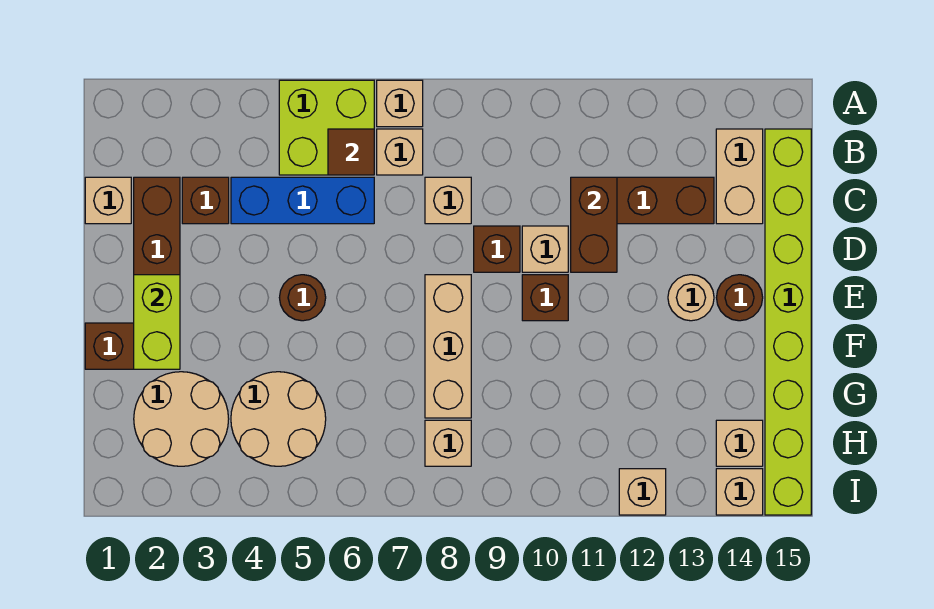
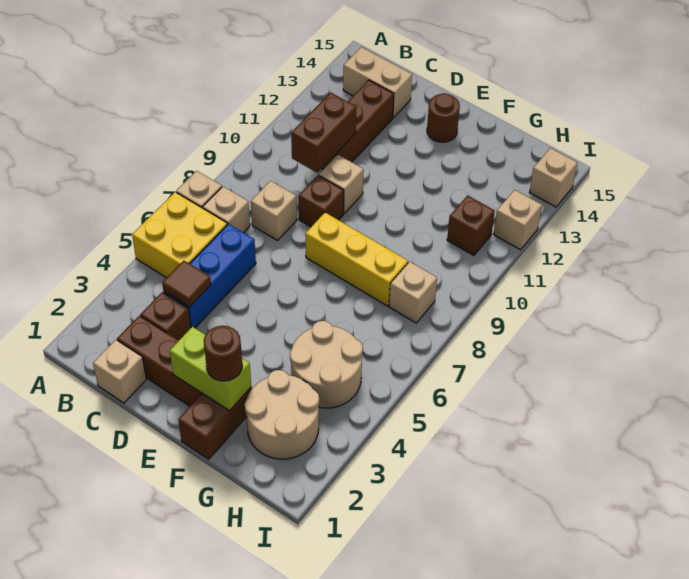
lime 2x2 brick [279,80,374,175] -> yellow 2x2 brick [132,192,227,278]
brown 1x1 tile [328,129,374,175] -> brown 1x1 tile moved to [162,261,211,307]
lime 1x8 brick [765,129,811,515] -> none
brown 1x2 brick [571,177,617,272] -> brown 1x2 brick turned to [291,92,357,173]
brown 1x1 round brick [279,275,326,321] -> brown 1x1 round brick moved to [204,326,242,381]
tan 1x3 brick [425,275,471,418] -> yellow 1x3 brick [305,213,408,306]
brown 1x1 brick [522,275,568,321] -> brown 1x1 brick moved to [447,195,495,256]
tan 1x1 round brick [668,275,714,321] -> none
tan 1x1 brick [716,420,763,466] -> none

